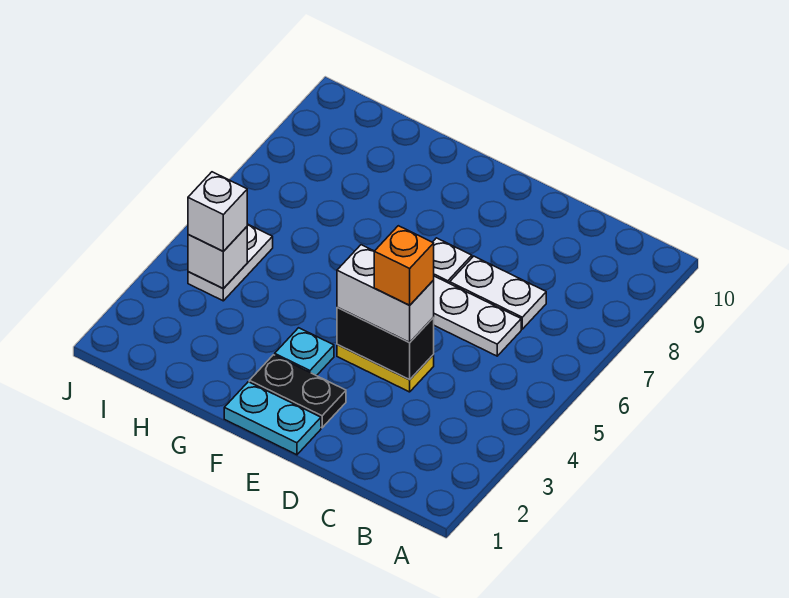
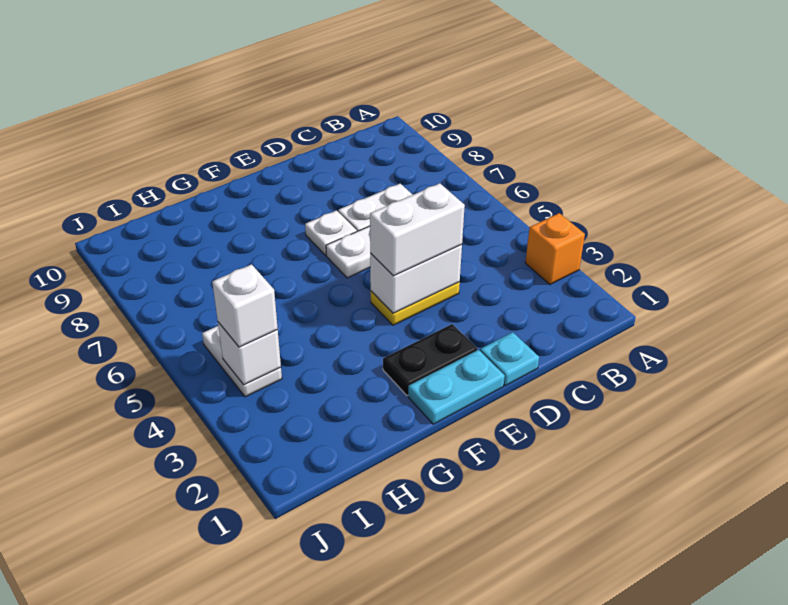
black 1x2 brick [337,307,434,379] -> white 1x2 brick [370,244,462,313]
orange 1x1 brick [374,226,434,305] -> orange 1x1 brick moved to [525,213,585,284]
cyan 1x1 plate [275,328,334,376] -> cyan 1x1 plate moved to [480,332,539,386]

